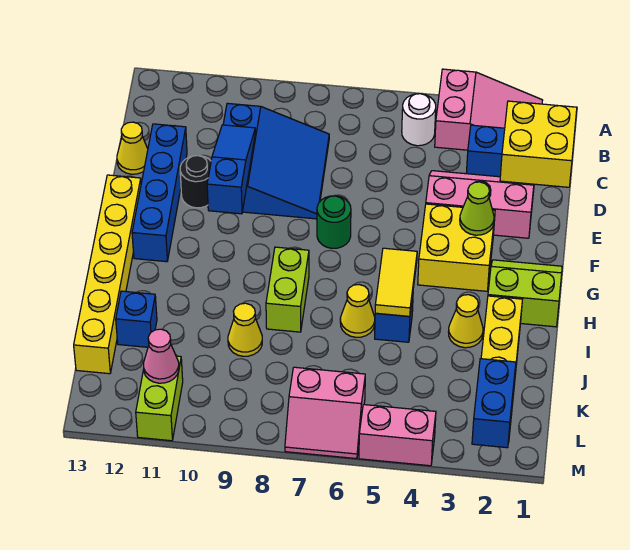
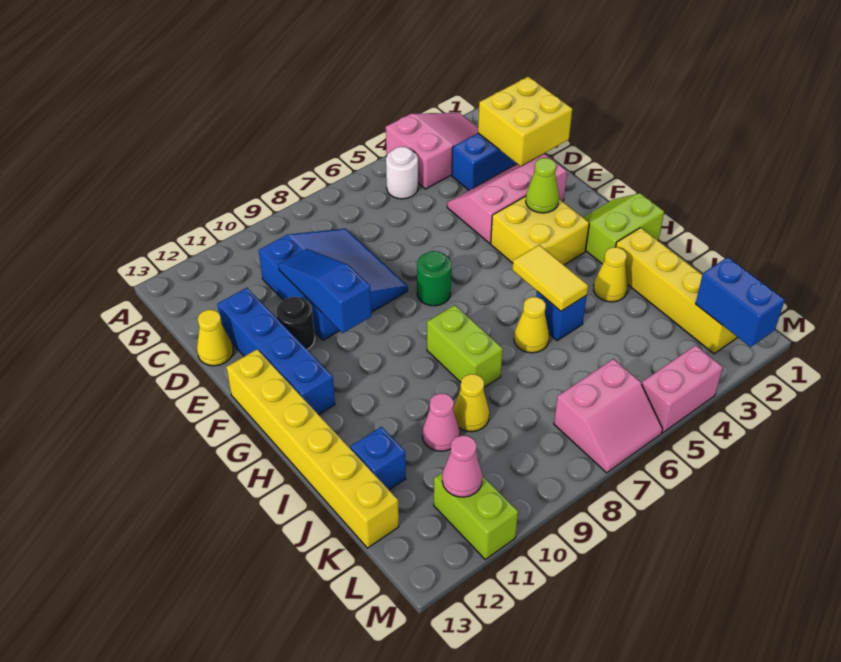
none -> pink 1x1 cone [422,393,460,451]

